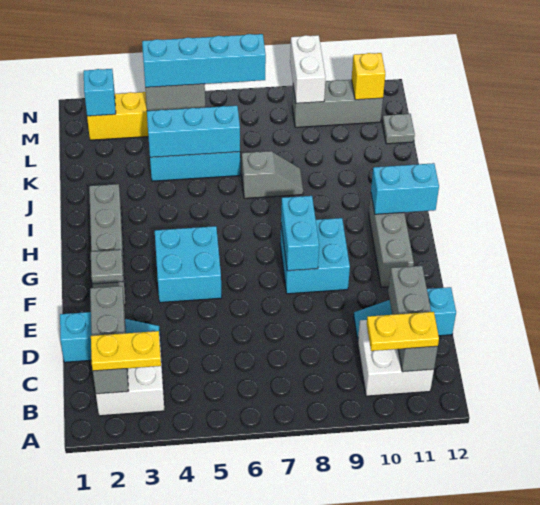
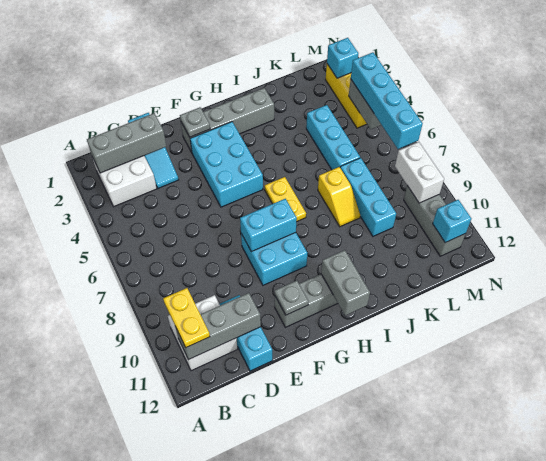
yellow 1x2 plate [91,331,161,371] -> yellow 1x2 plate moved to [265,177,306,222]
cyan 2x2 brick [155,226,222,302] -> cyan 2x3 brick [190,122,263,207]
cyan 1x2 brick [371,163,439,214] -> grey 1x2 brick [321,250,370,315]
grey 1x2 slope [242,151,303,198] -> yellow 1x2 slope [318,167,360,227]
cyan 1x3 brick [147,106,240,157] -> cyan 1x3 brick moved to [340,158,396,236]
grey 1x1 plate [382,114,415,144] -> grey 1x1 plate moved to [275,281,309,315]
white 1x2 brick [290,35,325,103] -> white 1x2 brick turned to [395,142,444,203]
yellow 1x1 brick [352,53,385,100] -> cyan 1x1 brick [433,200,471,243]

